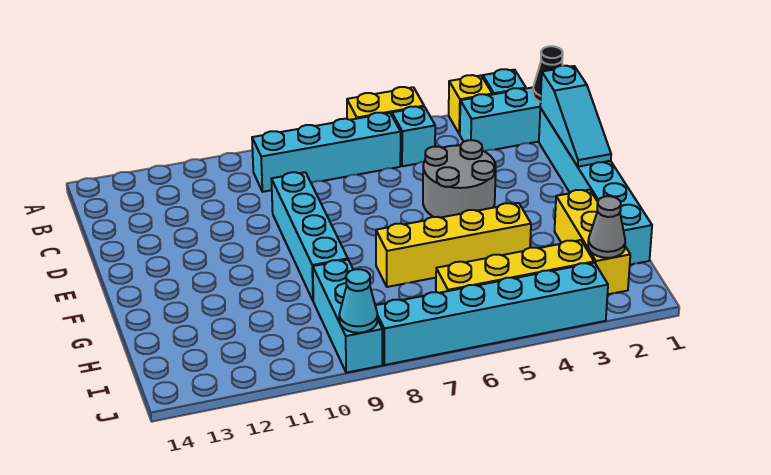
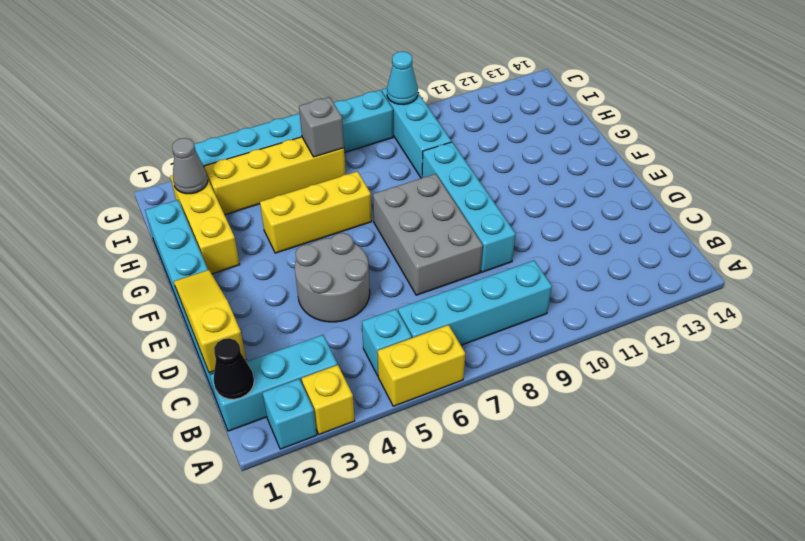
cyan 1x3 slope [540,66,611,167] -> yellow 1x3 slope [174,270,246,373]
none -> grey 2x3 brick [373,174,483,295]
yellow 1x4 brick [376,203,531,287] -> yellow 1x3 brick [260,171,372,253]
none -> grey 1x1 brick [299,97,344,157]

